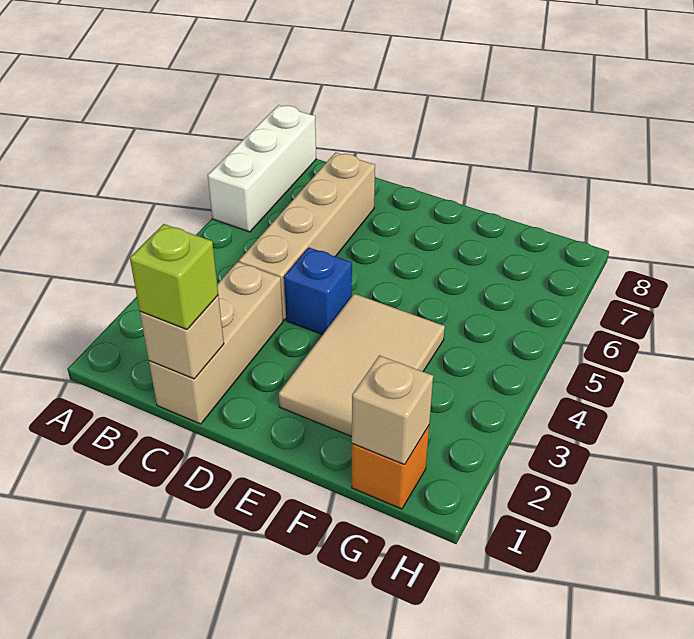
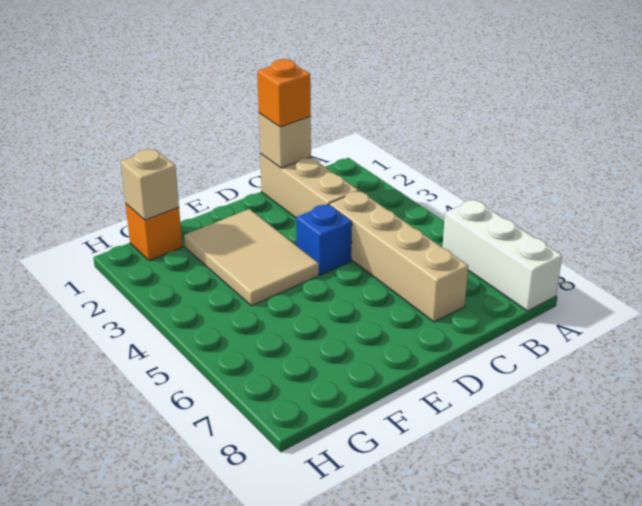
lime 1x1 brick [130,224,218,329] -> orange 1x1 brick [257,59,311,127]

